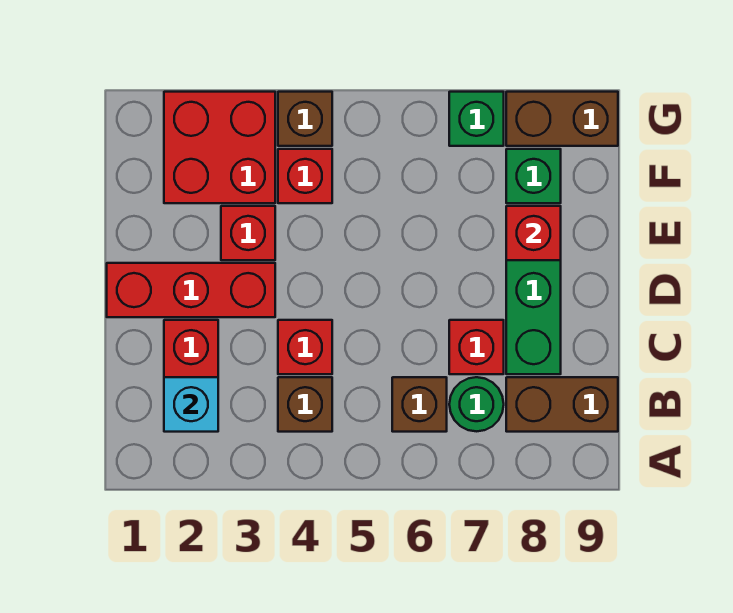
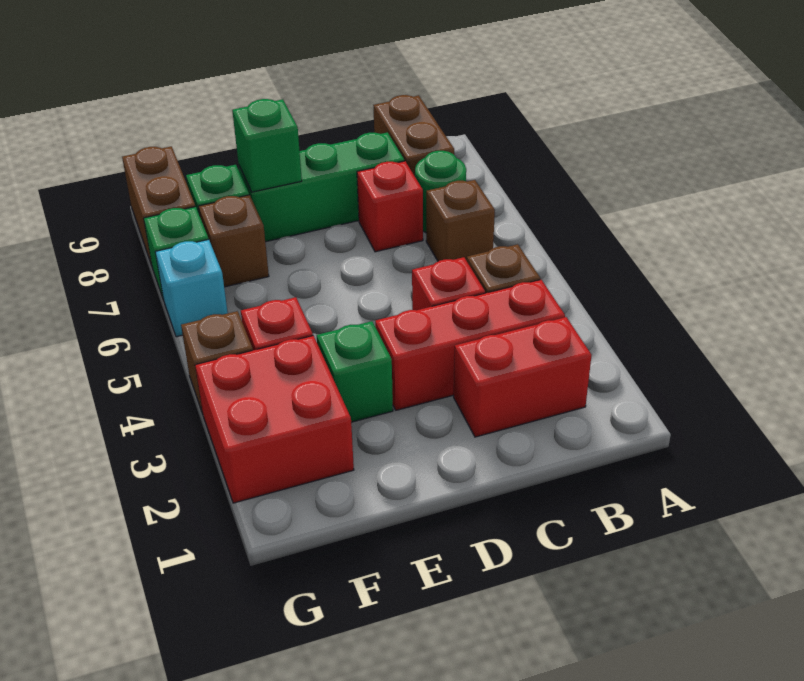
cyan 1x1 brick [164,377,218,432] -> cyan 1x1 brick moved to [155,239,228,337]
red 1x3 brick [107,263,275,317] -> red 1x3 brick turned to [375,280,565,410]
red 1x1 brick [221,206,275,260] -> green 1x1 brick [317,321,393,422]
red 1x1 brick [506,206,561,260] -> green 1x1 brick [232,99,302,192]
none -> brown 1x1 brick [199,195,269,287]

